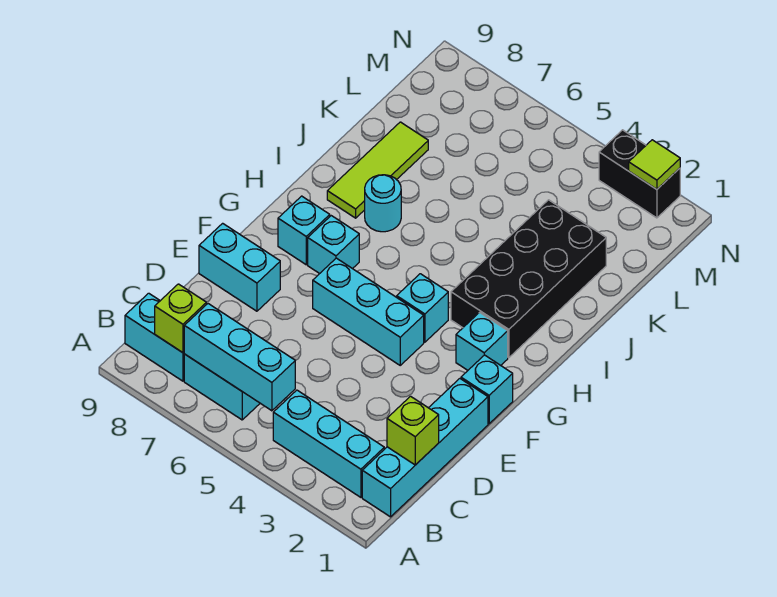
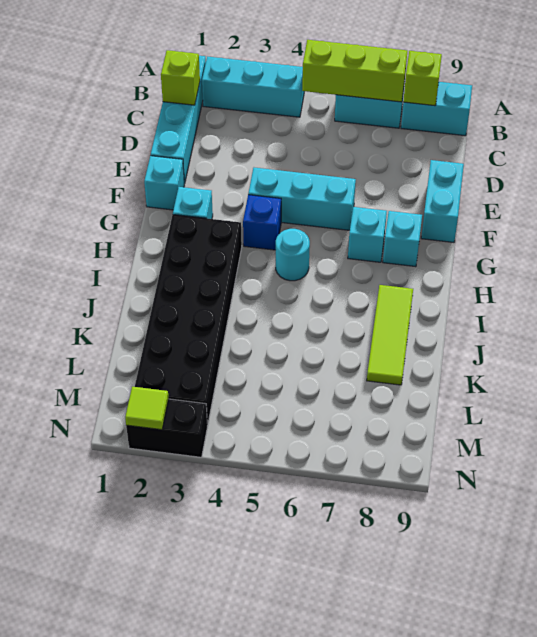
cyan 1x3 brick [184,304,295,411] -> lime 1x3 brick [302,40,407,102]
cyan 1x2 brick [199,223,280,311] -> cyan 1x2 brick turned to [421,160,464,242]
cyan 1x1 brick [397,274,448,342] -> blue 1x1 brick [243,195,281,250]
black 2x4 brick [451,200,606,358] -> black 2x6 brick [135,215,242,425]
cyan 1x1 round brick [365,175,401,232] -> cyan 1x1 round brick moved to [276,229,310,281]

